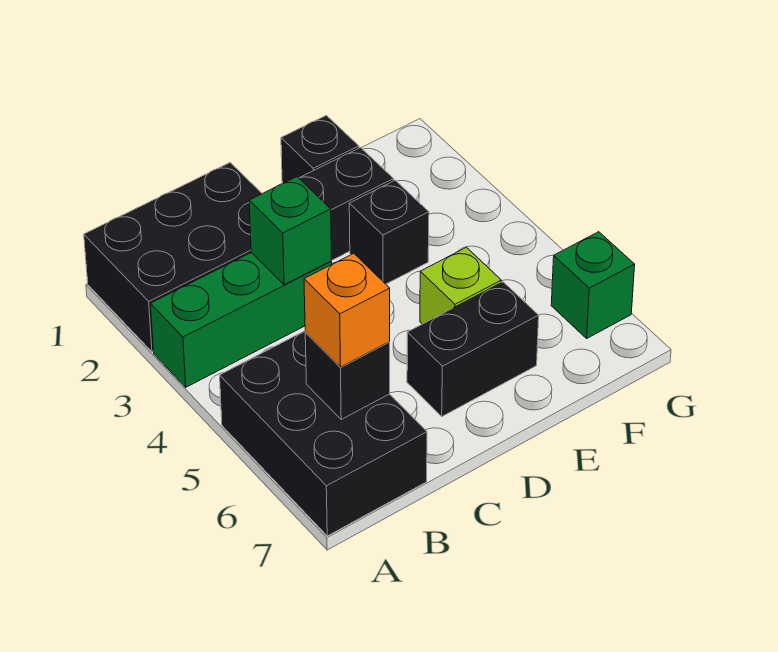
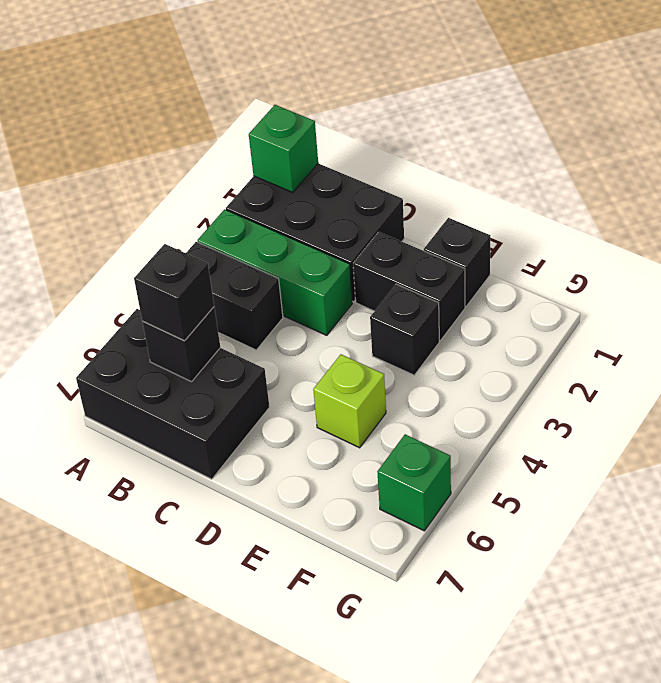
black 2x3 brick [220,331,427,536] -> black 2x3 brick turned to [76,309,269,479]
orange 1x1 brick [304,253,390,367] -> black 1x1 brick [134,244,214,341]
green 1x1 brick [249,177,331,285] -> green 1x1 brick moved to [249,105,318,192]
black 1x2 brick [407,282,539,416] -> black 1x2 brick moved to [186,242,283,350]

